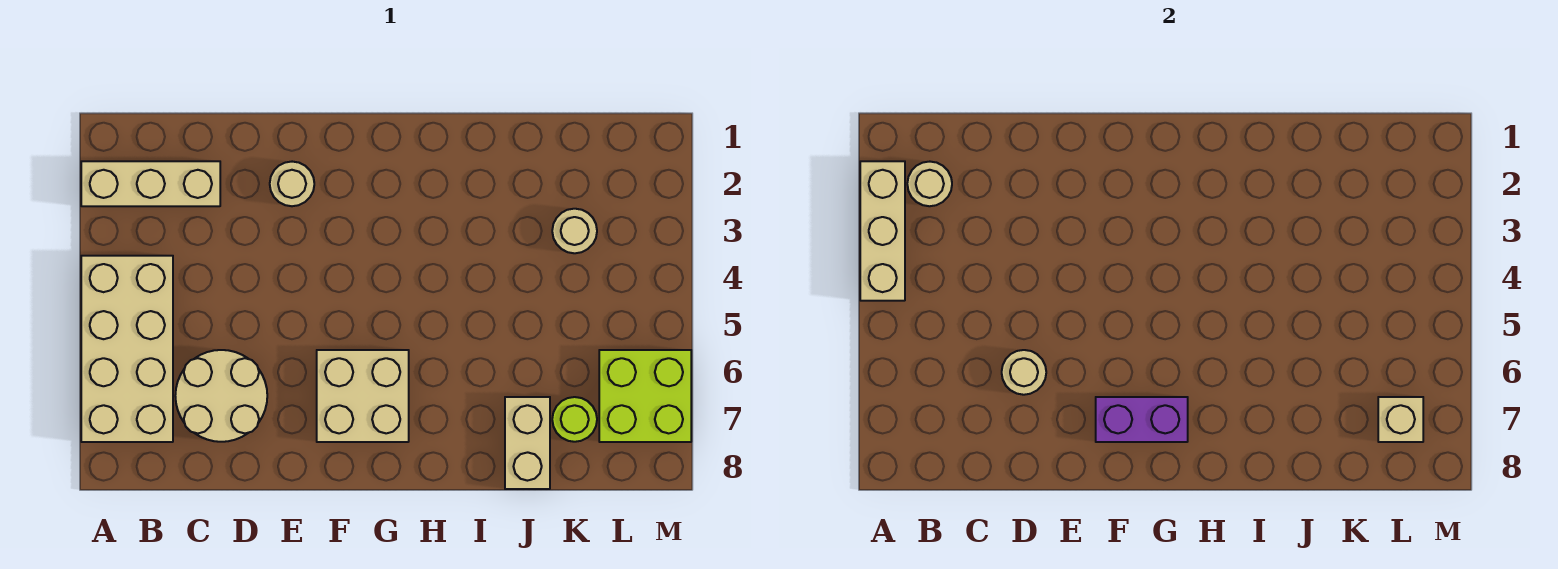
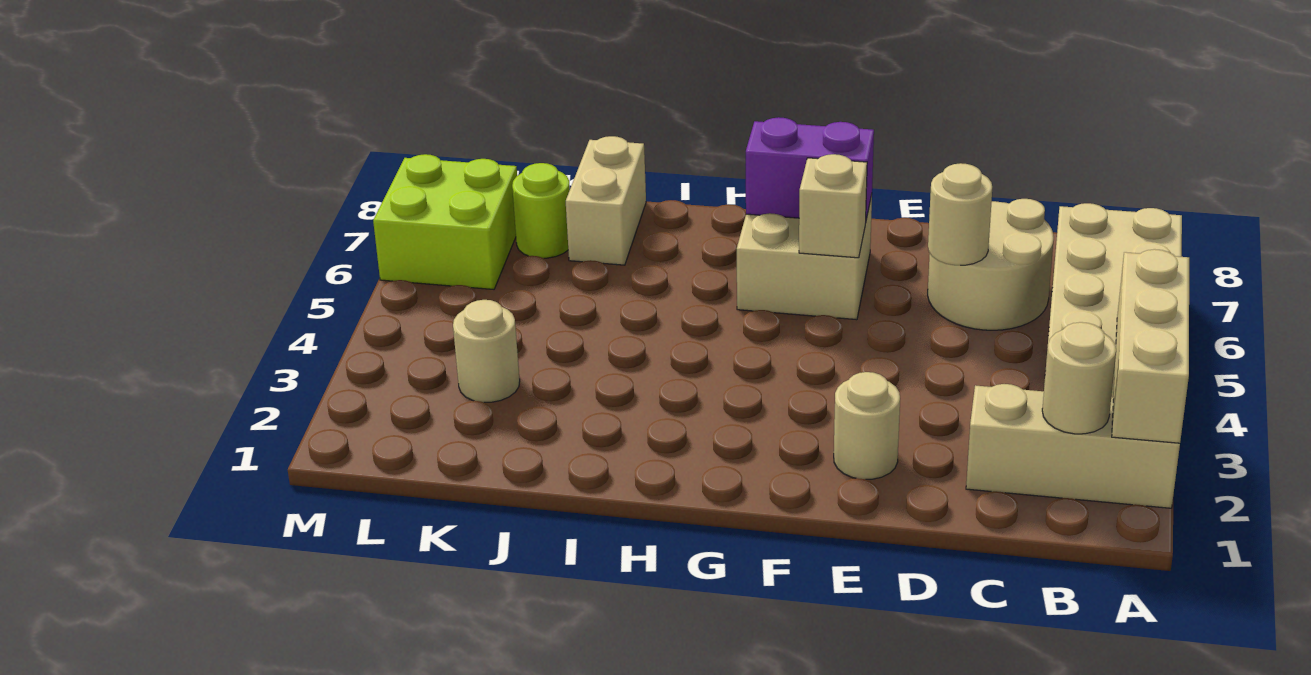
tan 1x1 brick [1378,397,1423,442] -> tan 1x1 brick moved to [799,154,867,258]

